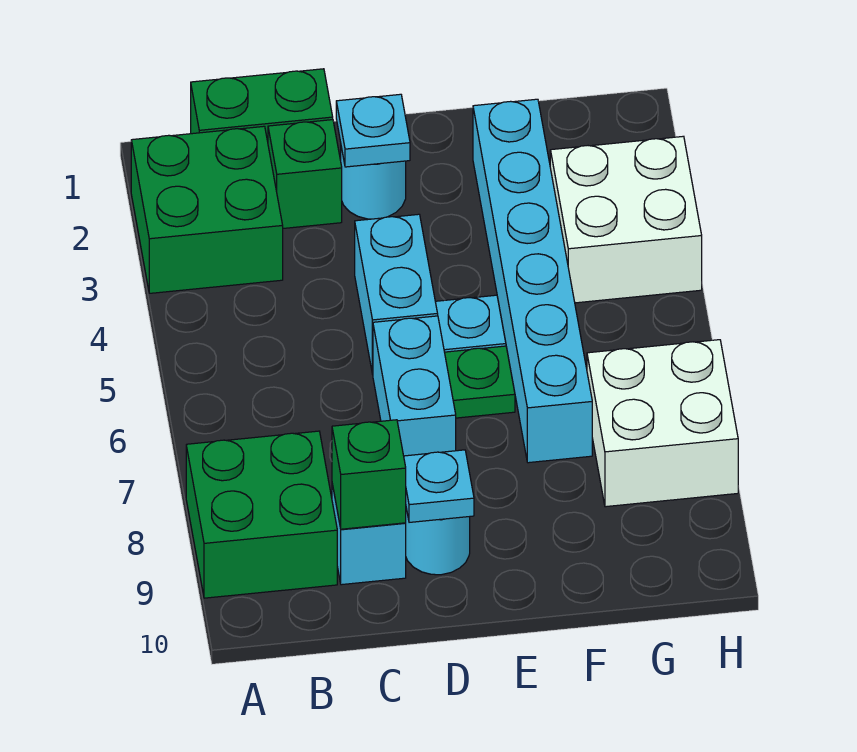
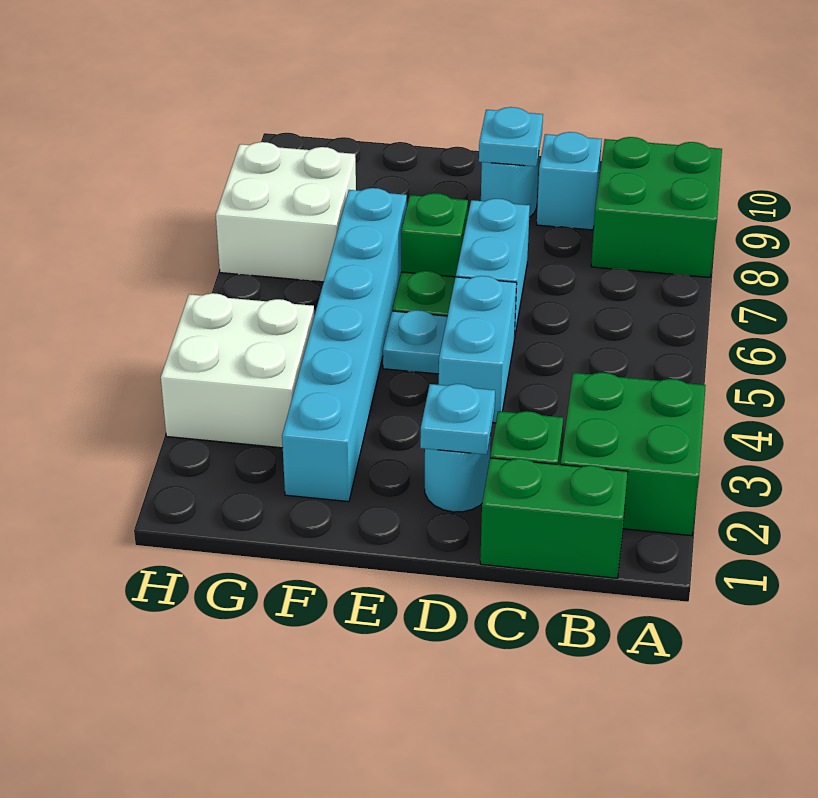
green 1x1 brick [332,420,406,529] -> green 1x1 brick moved to [401,193,468,277]

